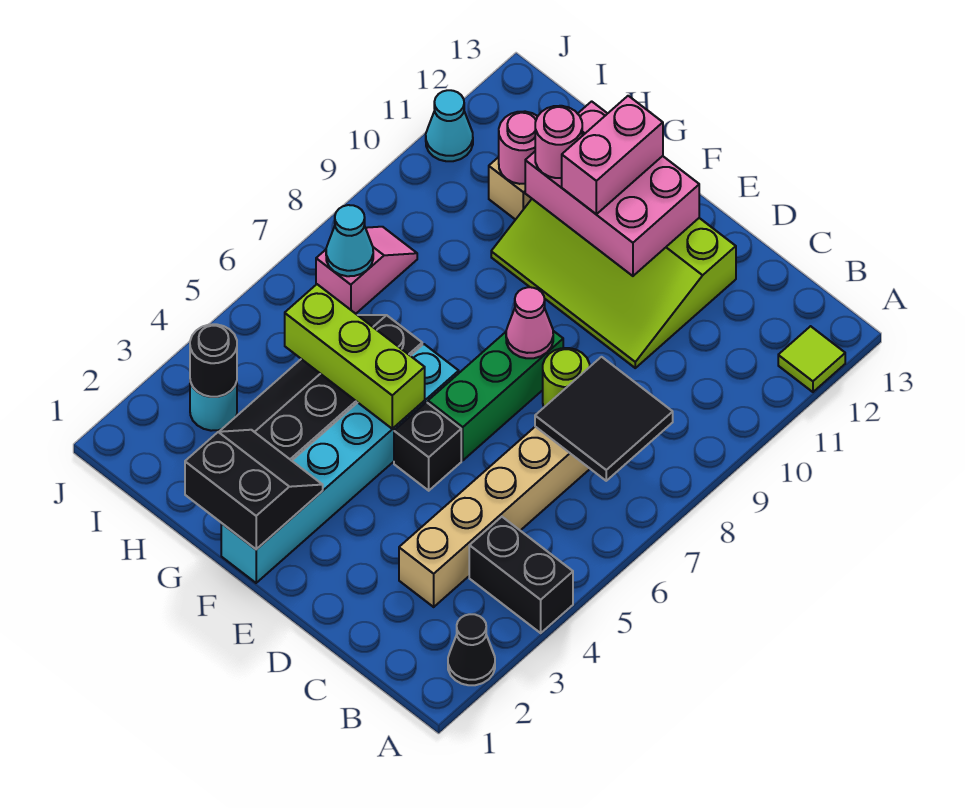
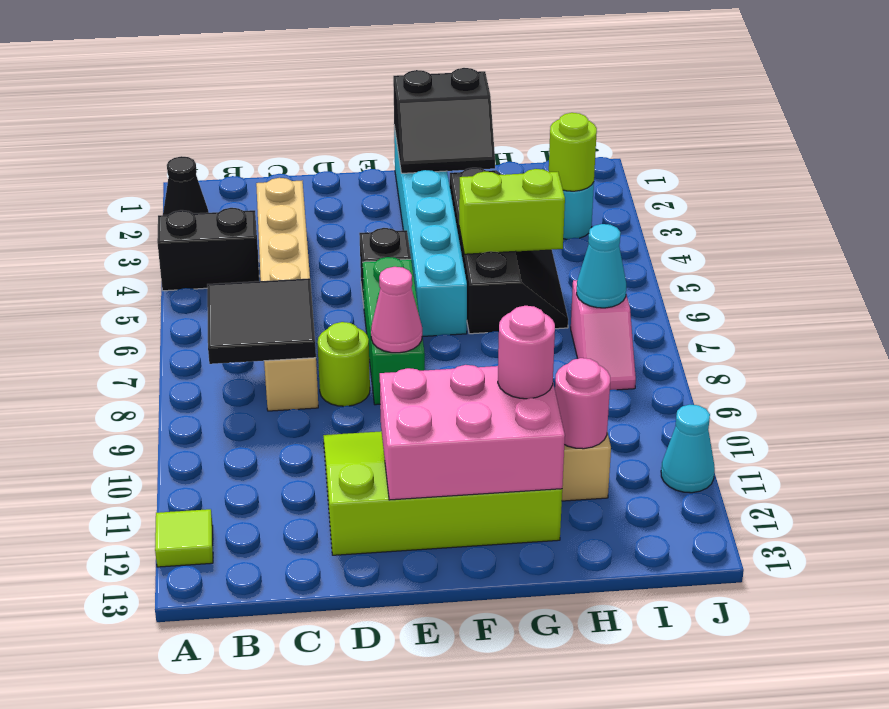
lime 1x3 brick [285,284,425,429] -> lime 1x2 brick [459,169,565,254]
pink 1x2 brick [562,96,663,214] -> none
black 1x1 round brick [190,324,237,397] -> lime 1x1 round brick [549,113,597,191]

